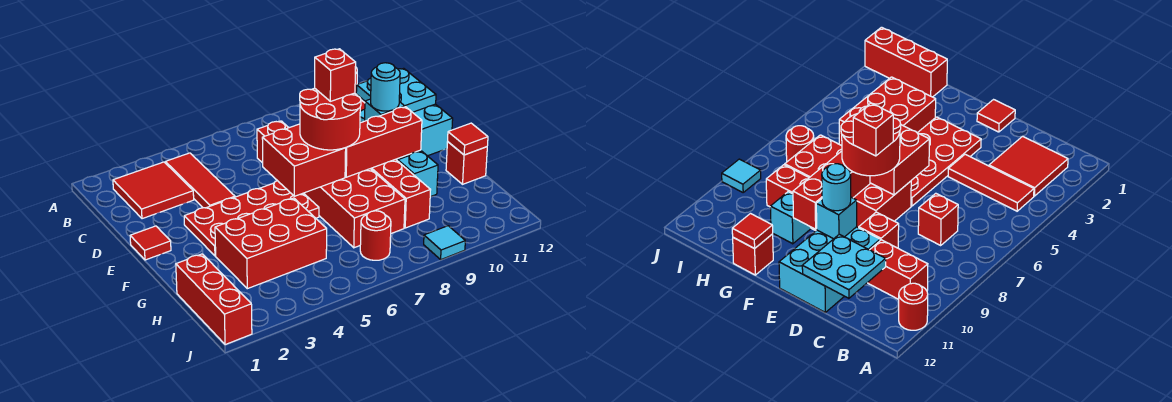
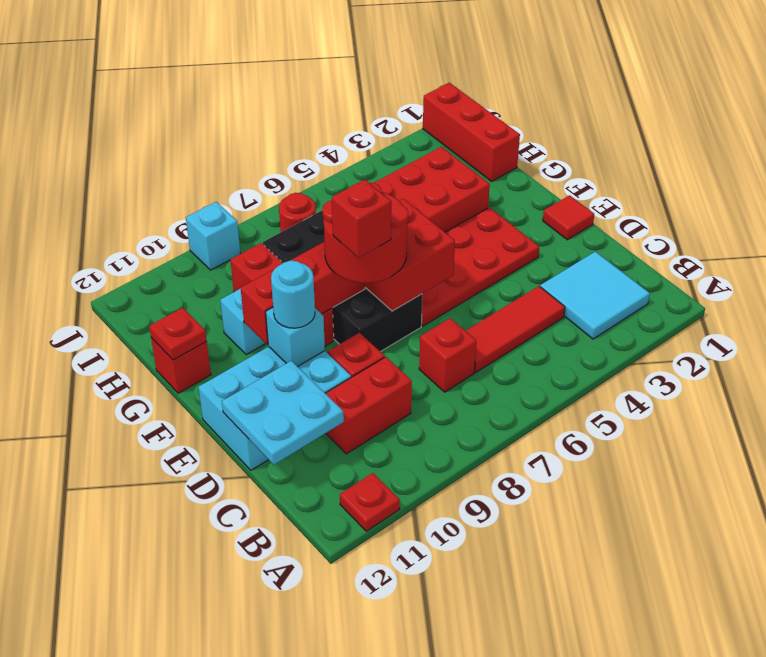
red 1x1 round brick [899,283,928,330] -> red 1x1 plate [340,473,400,531]
red 2x2 tile [113,162,194,219] -> cyan 2x2 tile [540,252,650,339]
red 1x3 tile [165,153,235,208] -> red 1x3 tile turned to [466,286,565,372]
red 1x2 brick [868,240,928,299] -> red 1x2 brick turned to [325,357,412,454]
red 2x4 brick [304,169,405,248] -> black 2x4 brick [263,211,422,352]
red 1x1 tile [448,123,488,155] -> red 1x1 plate [149,308,207,360]
cyan 1x1 tile [424,226,465,259] -> cyan 1x1 brick [186,202,240,270]

